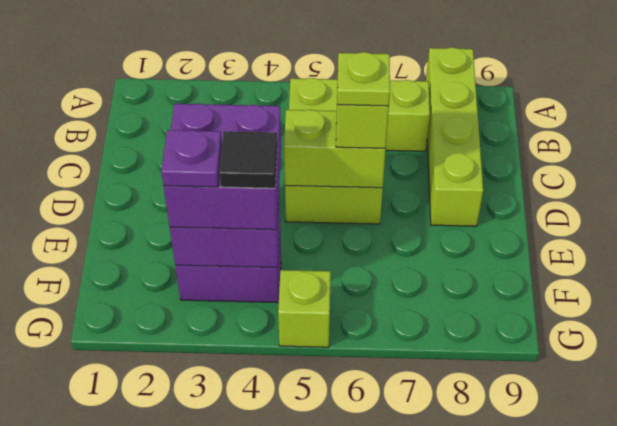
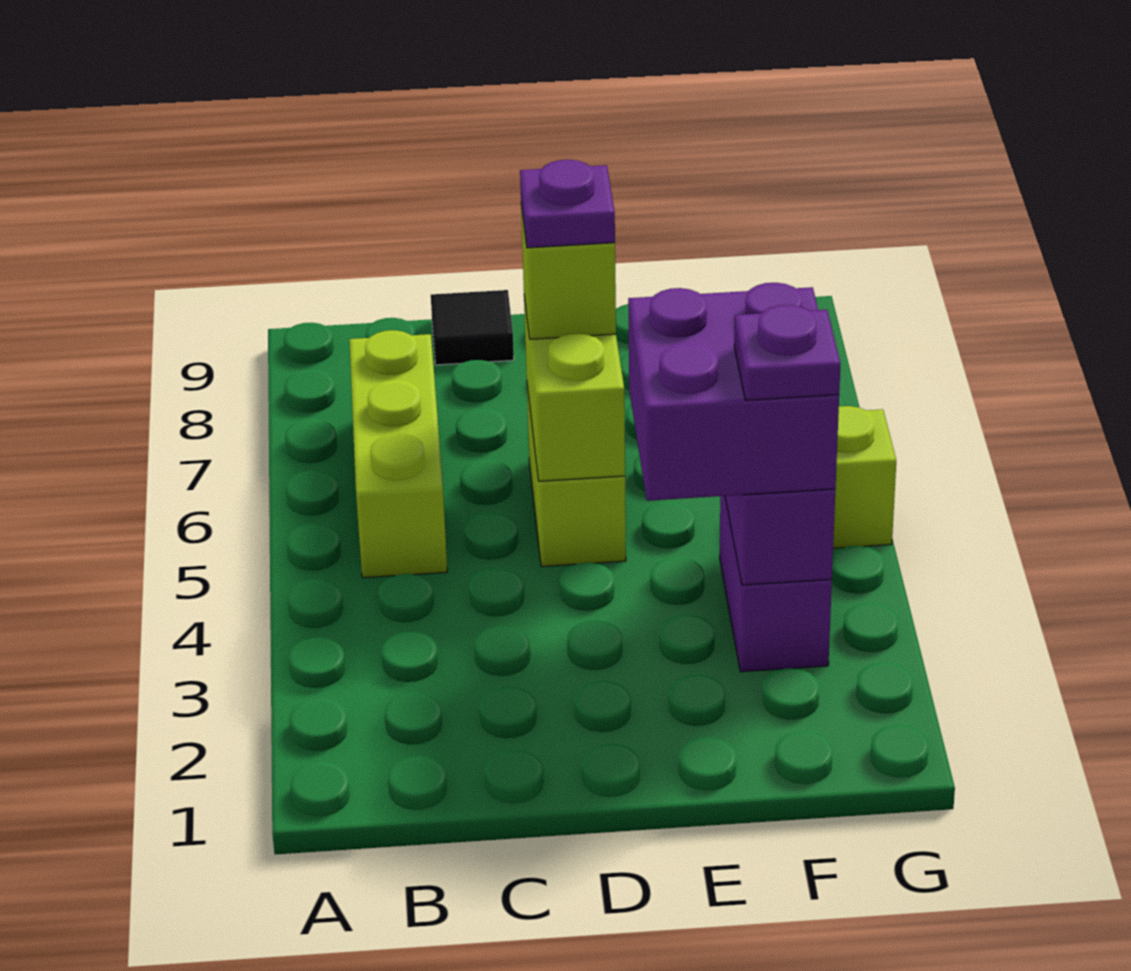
lime 1x4 brick [426,47,483,226] -> none
lime 1x1 plate [337,52,390,106] -> purple 1x1 plate [520,160,615,248]
black 1x1 tile [219,131,278,188] -> black 1x1 tile moved to [431,290,514,365]

